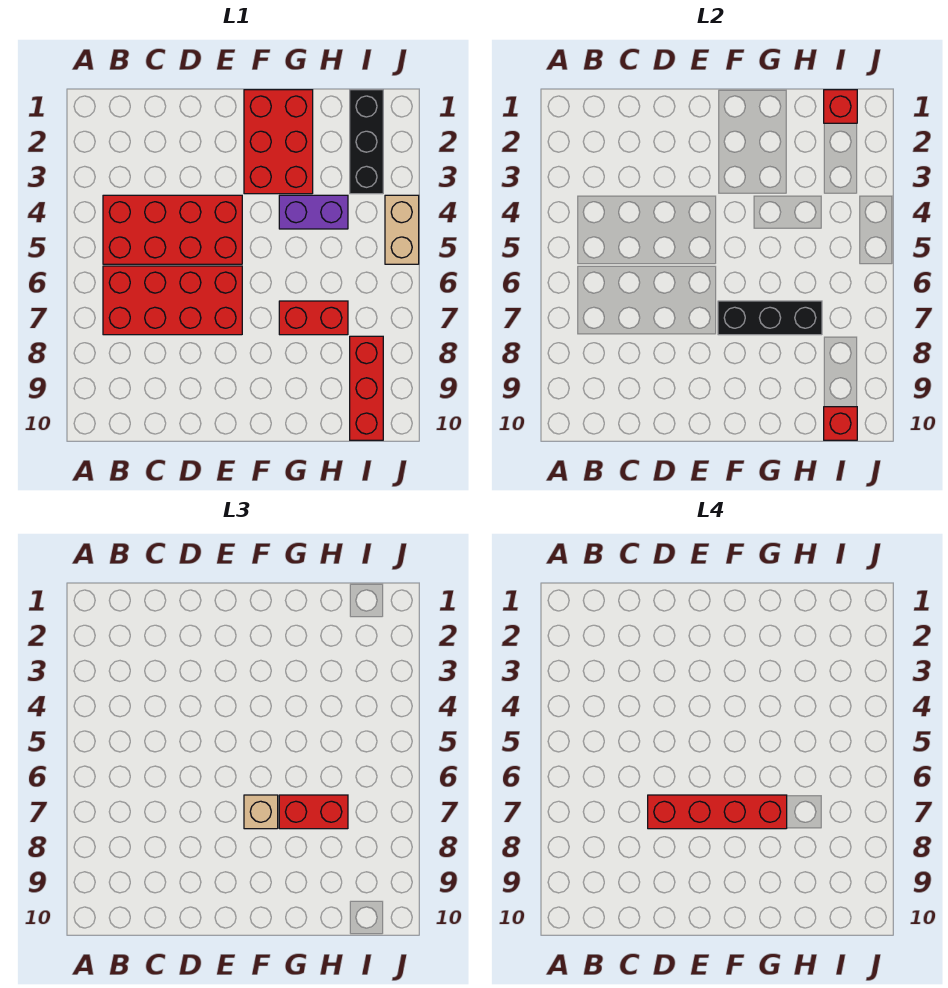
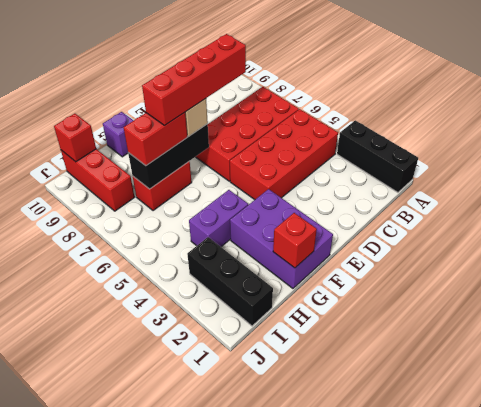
none -> black 1x3 brick [337,120,418,192]
red 2x3 brick [244,90,313,194] -> purple 2x3 brick [230,189,333,288]
none -> purple 1x1 brick [103,112,134,157]
red 1x1 brick [824,90,857,123] -> red 1x1 brick moved to [273,213,317,268]
tan 1x2 brick [385,195,419,264] -> none

